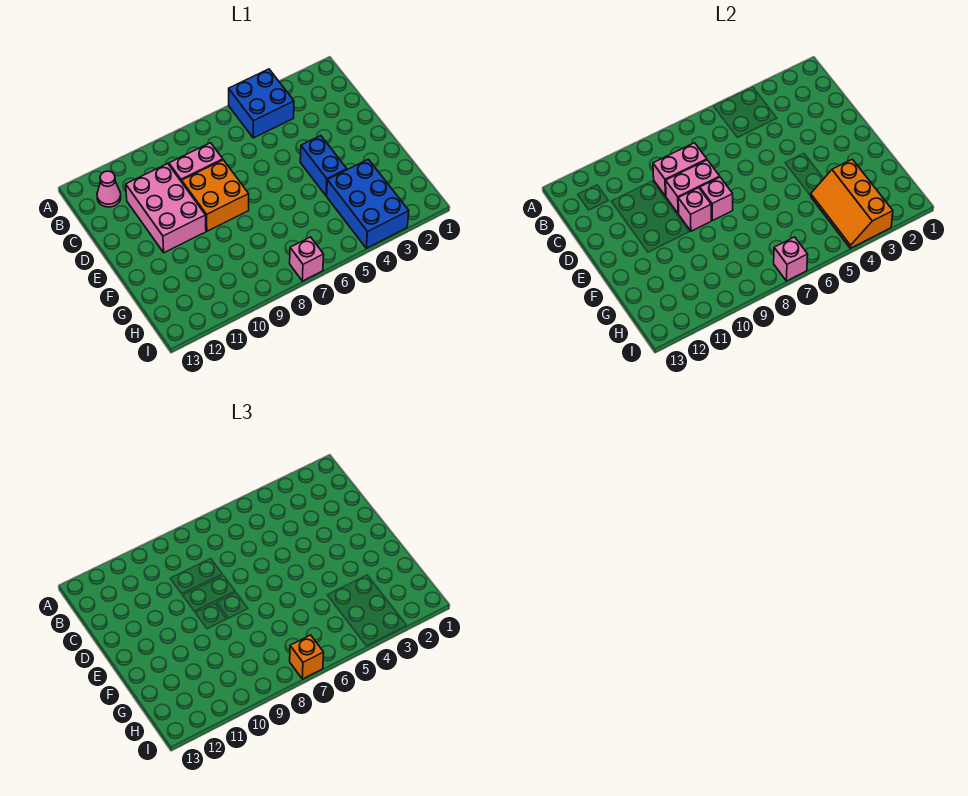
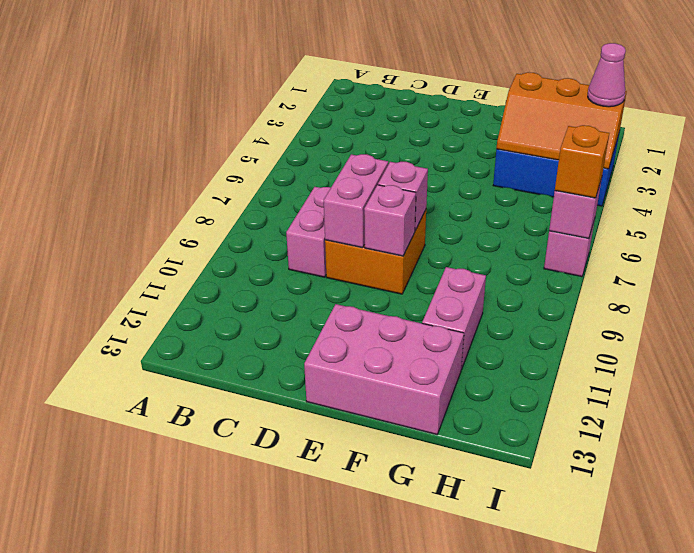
blue 2x2 brick [229,69,294,138] -> none
pink 1x1 cone [97,171,121,207] -> pink 1x1 cone moved to [588,43,626,107]
pink 1x2 brick [653,143,707,196] -> pink 1x2 brick moved to [422,267,486,369]
pink 2x3 brick [126,164,206,253] -> pink 2x3 brick moved to [304,304,464,435]
blue 1x2 brick [300,136,347,196] -> none

